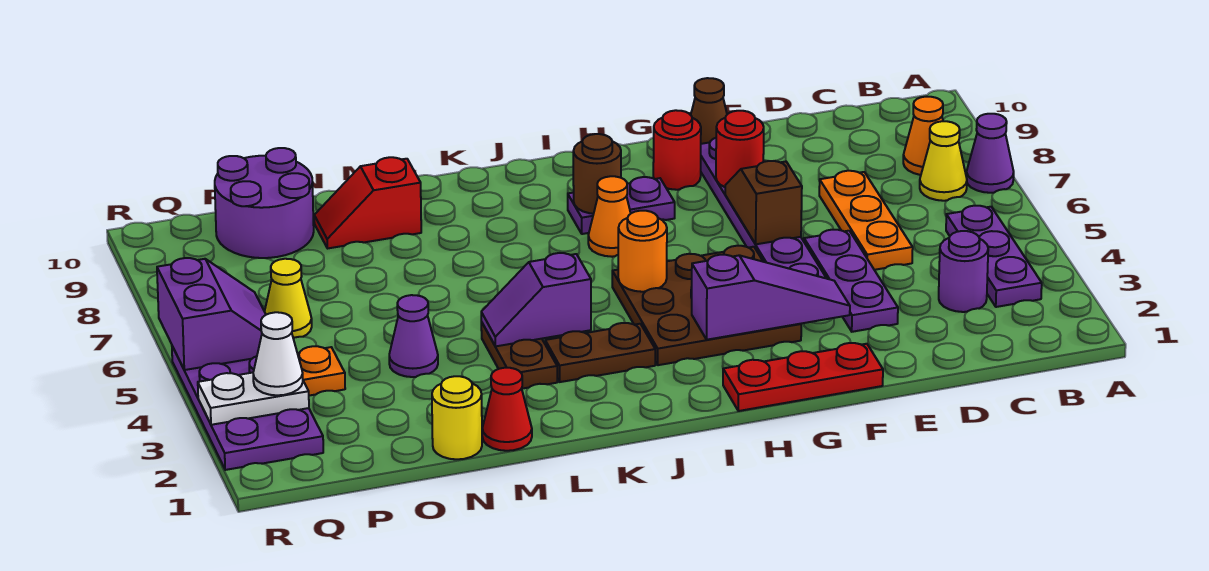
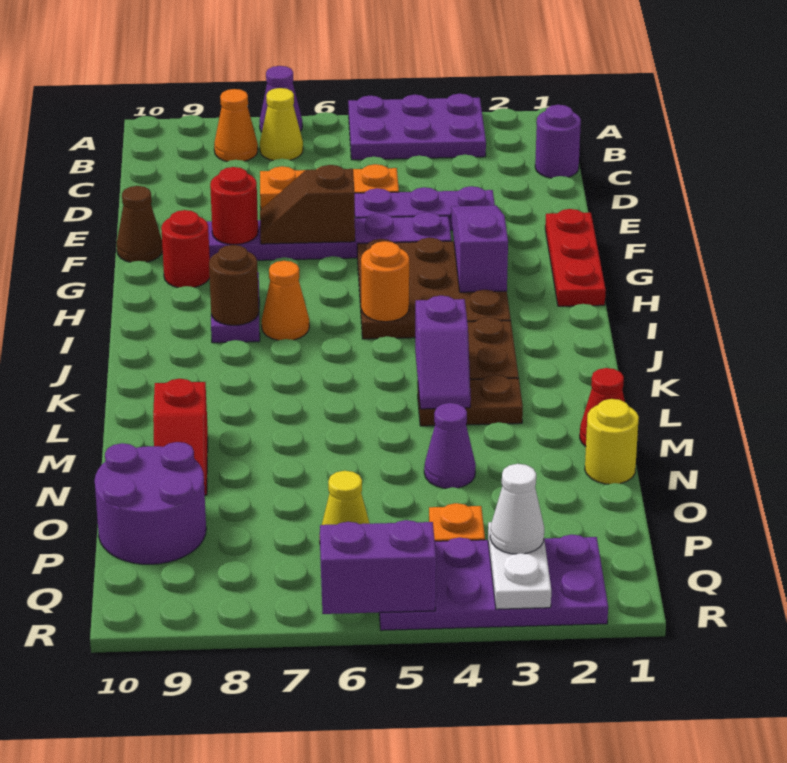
purple 1x3 plate [946,206,1042,307] -> purple 2x3 plate [348,94,486,160]
purple 1x1 round brick [939,231,988,312] -> purple 1x1 round brick moved to [535,105,581,178]

